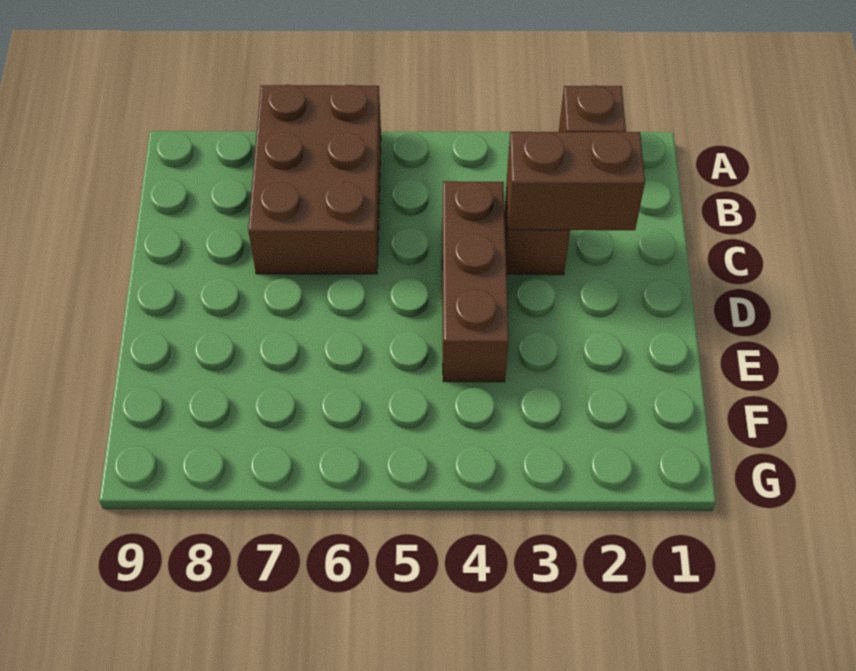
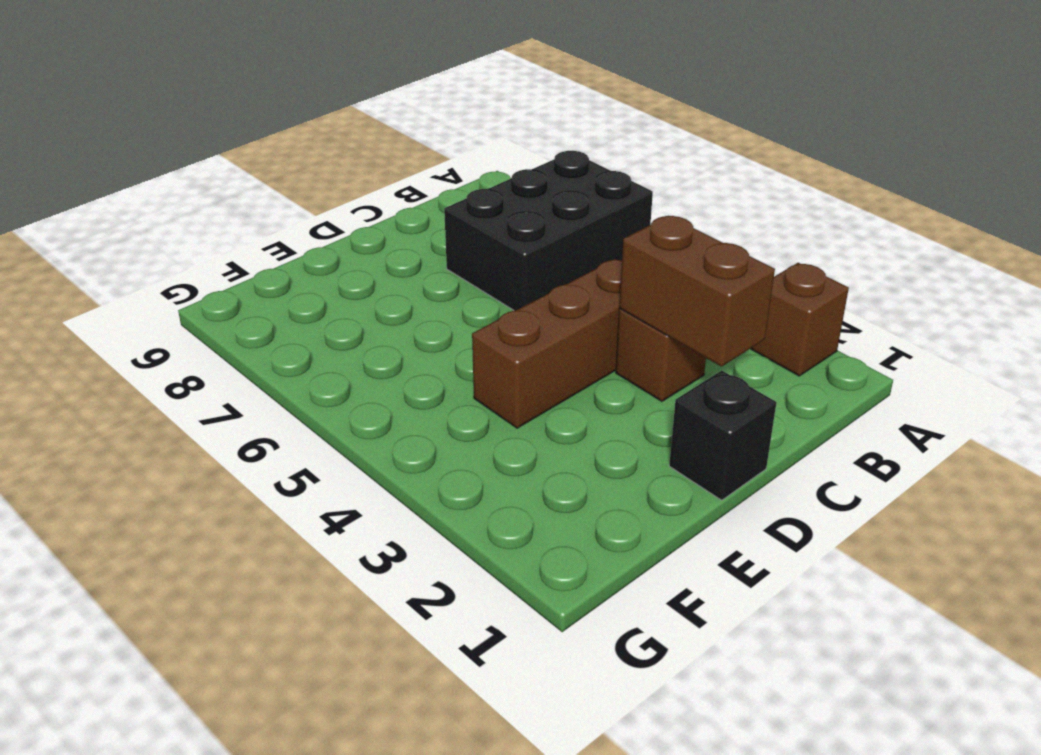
brown 2x3 brick [248,85,381,274] -> black 2x3 brick [444,151,653,311]
none -> black 1x1 brick [669,371,777,500]

